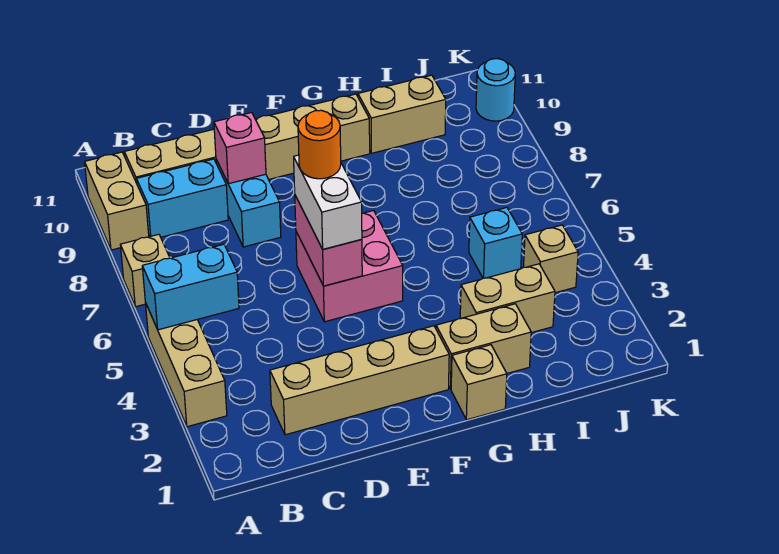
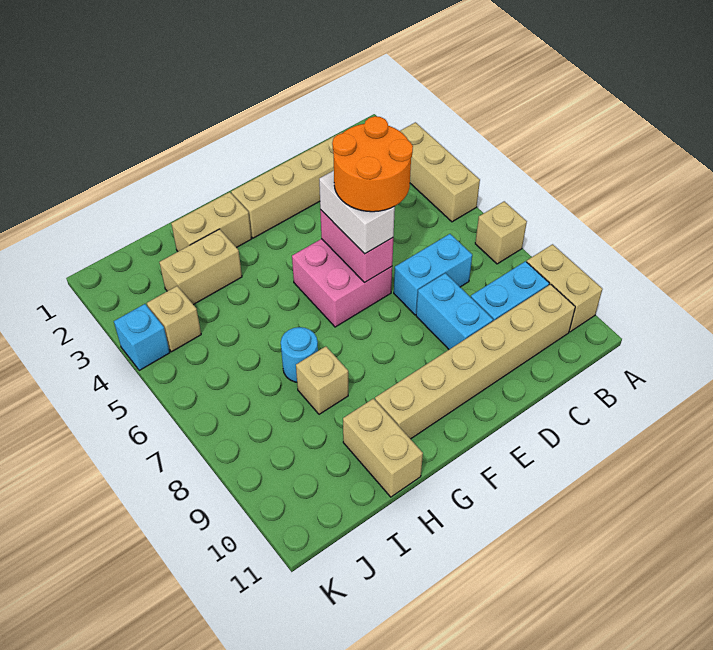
cyan 1x2 brick [142,244,239,330] -> cyan 1x2 brick moved to [394,234,472,315]
pink 1x1 brick [214,112,266,184] -> none
orange 1x1 round brick [298,110,341,179] -> orange 2x2 round brick [332,116,413,212]
tan 1x1 brick [451,345,507,420] -> tan 1x1 brick moved to [296,346,348,414]
tan 1x2 brick [358,75,446,153] -> tan 1x2 brick turned to [343,399,423,497]
cyan 1x1 brick [469,208,522,278] -> cyan 1x1 brick moved to [114,304,170,370]
cyan 1x1 round brick [476,59,515,121] -> cyan 1x1 round brick moved to [281,327,318,382]

